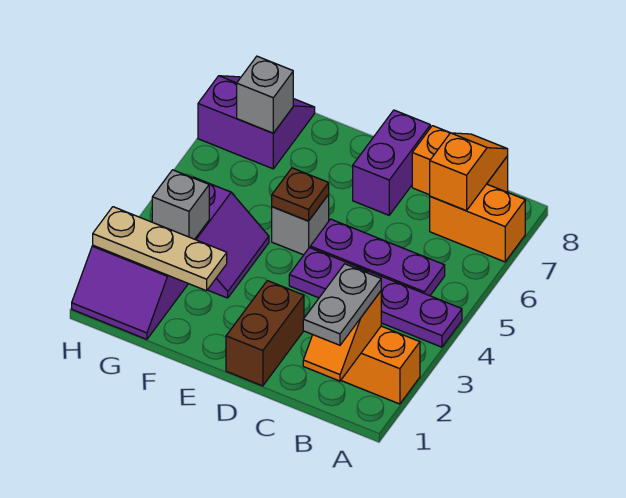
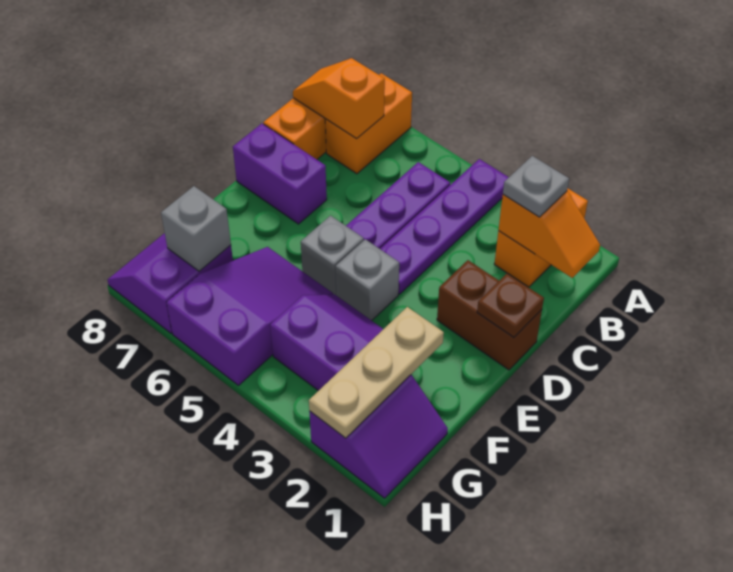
grey 1x2 plate [303,264,381,345] -> grey 1x1 plate [503,156,569,217]
brown 1x1 plate [272,168,329,221] -> brown 1x1 plate moved to [477,273,544,337]
none -> purple 2x3 slope [167,247,333,385]
grey 1x1 brick [152,170,209,239] -> grey 1x1 brick moved to [336,239,399,320]

